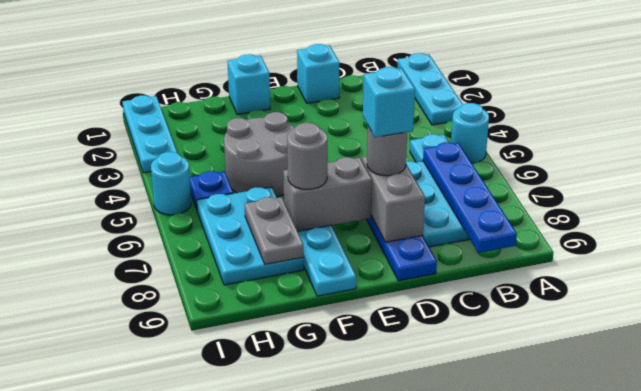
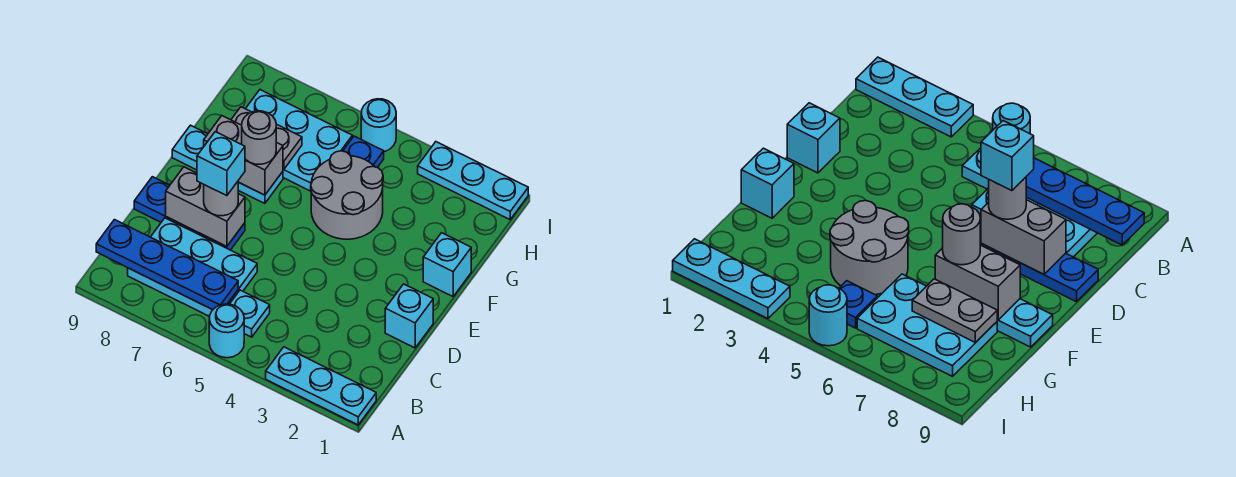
grey 1x2 brick [283,157,372,231] -> grey 1x2 brick turned to [204,116,283,195]

